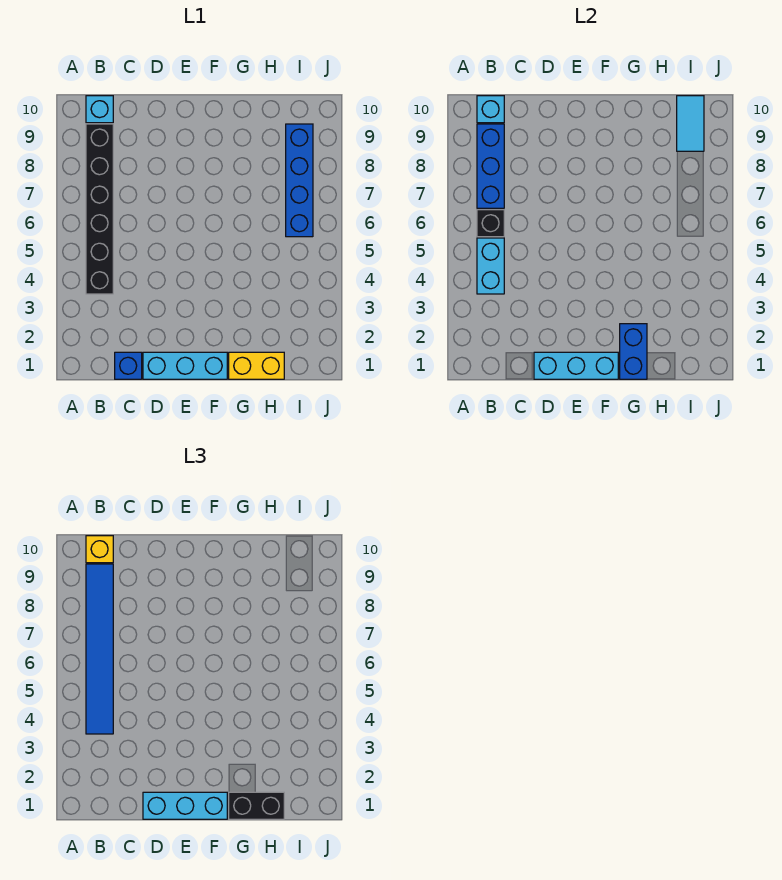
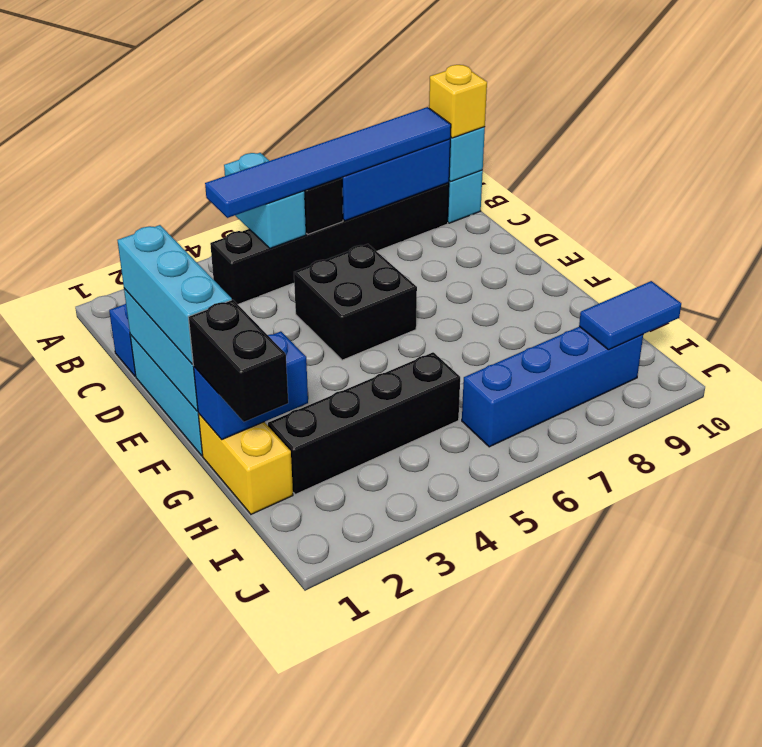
cyan 1x2 brick [477,238,504,294] -> cyan 1x2 brick turned to [224,153,306,248]
none -> black 2x2 brick [294,244,417,360]
none -> black 1x4 brick [268,352,460,494]
cyan 1x2 tile [677,96,704,151] -> blue 1x2 tile [579,281,681,350]

